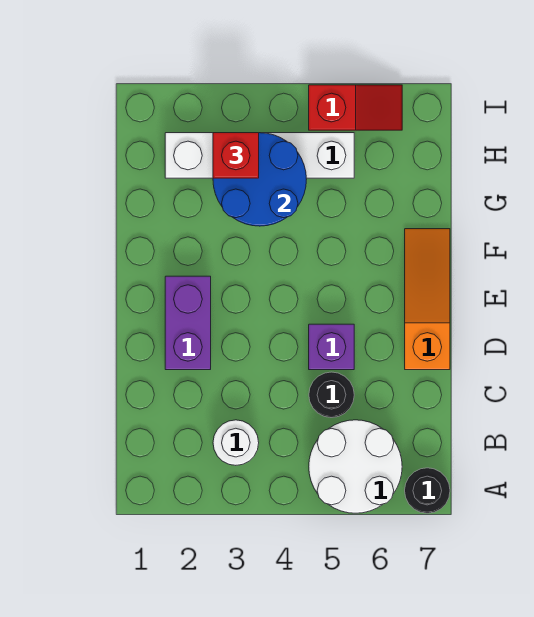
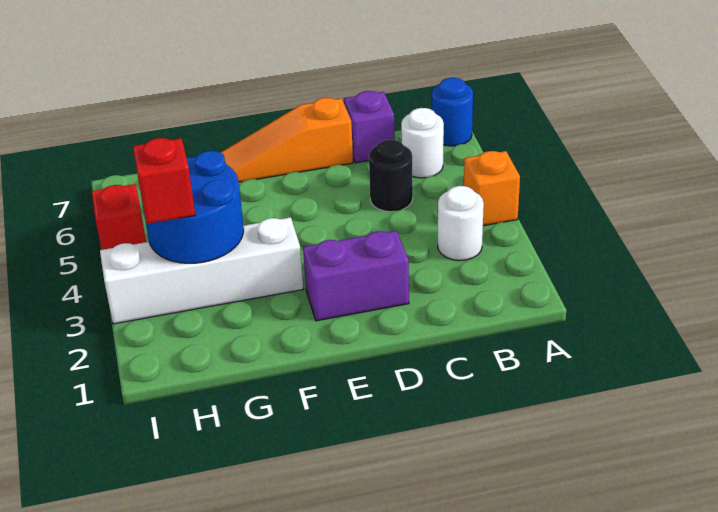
none -> orange 1x1 brick [464,151,520,226]
white 2x2 round brick [309,420,402,513] -> white 1x1 round brick [401,108,444,178]
black 1x1 round brick [405,468,450,513] -> blue 1x1 round brick [432,78,473,146]
purple 1x1 brick [309,324,354,370] -> purple 1x1 brick moved to [344,91,395,163]
white 1x4 brick [165,133,354,178] -> white 1x4 brick turned to [100,217,303,324]

